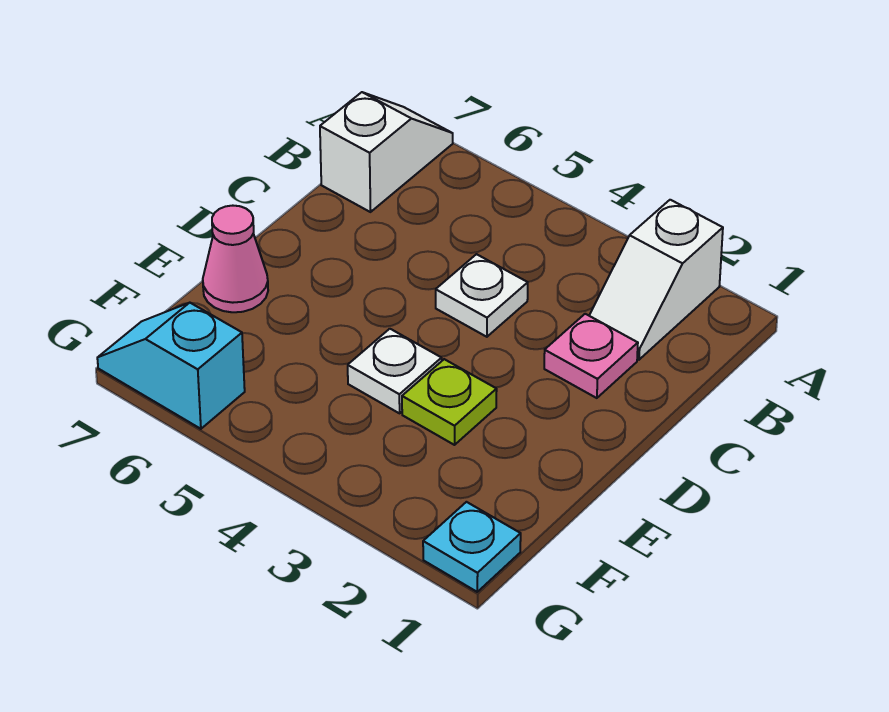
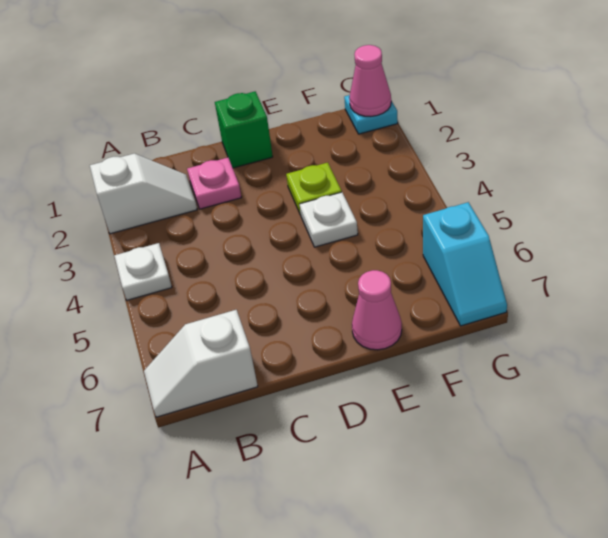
white 1x1 plate [436,254,528,337] -> white 1x1 plate moved to [114,243,172,300]
none -> green 1x1 brick [215,91,273,168]
none -> pink 1x1 cone [349,45,391,116]

